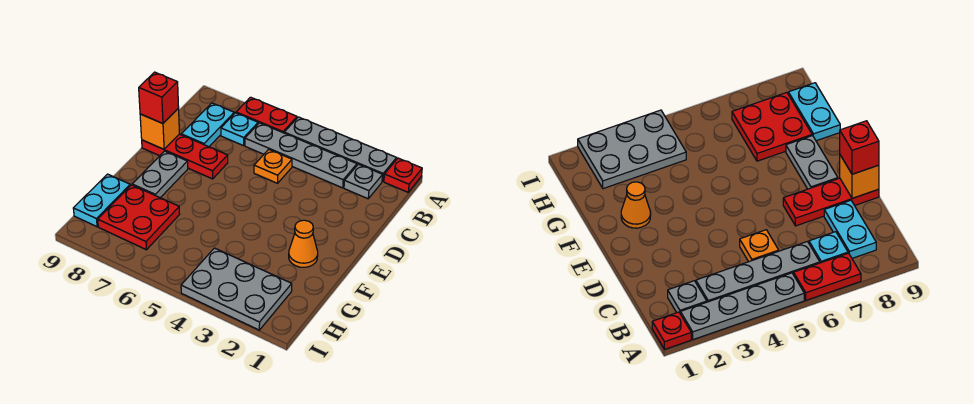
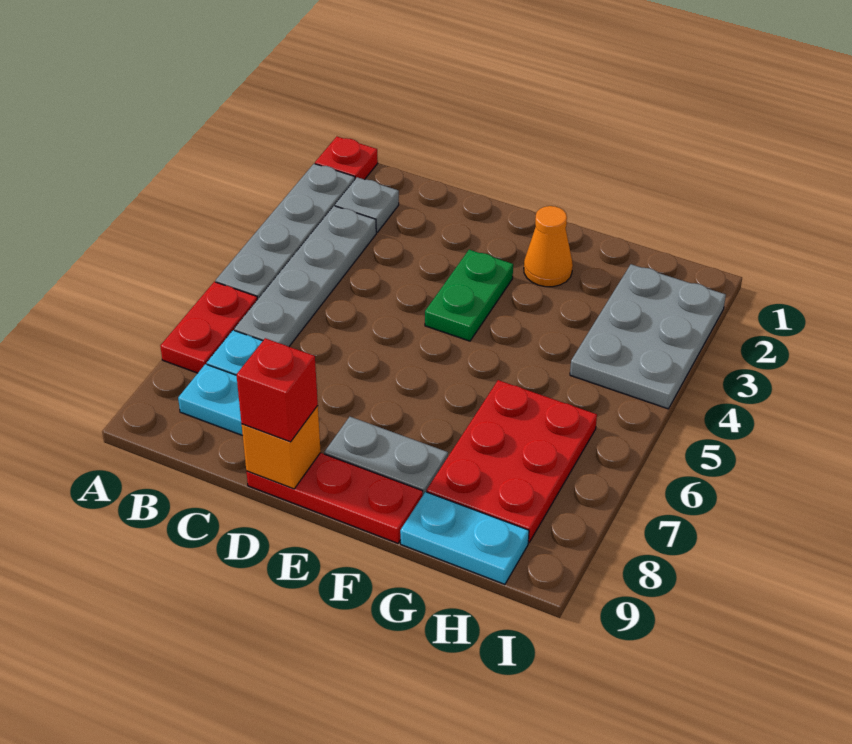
orange 1x1 plate [254,149,292,183] -> none
red 1x3 plate [142,134,228,179] -> red 1x3 plate turned to [246,453,423,543]
none -> green 1x2 plate [425,250,513,341]
red 2x2 plate [98,185,180,250] -> red 2x3 plate [427,380,597,543]

